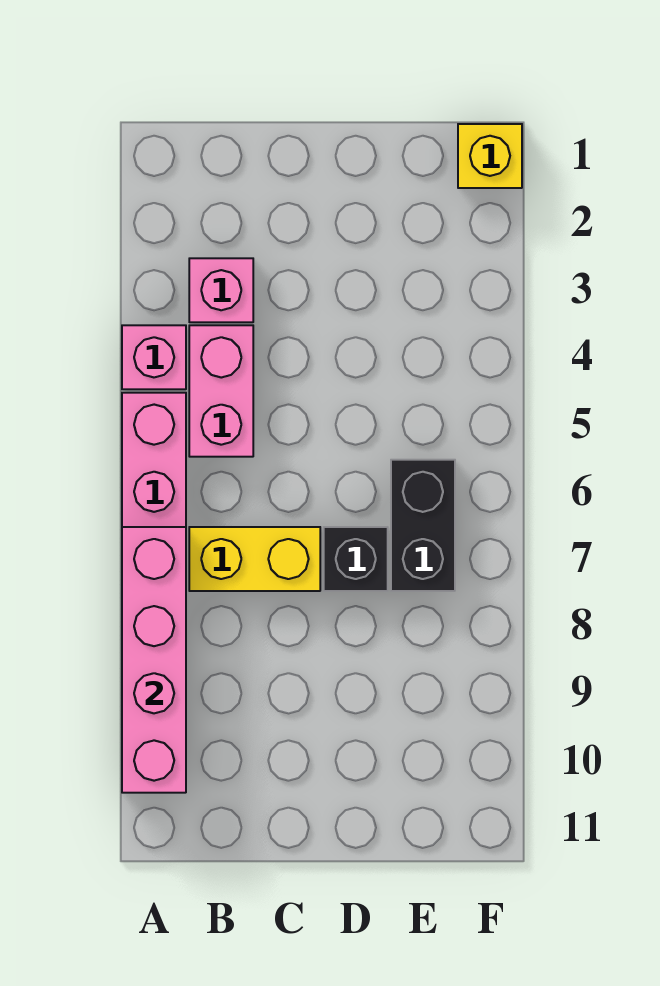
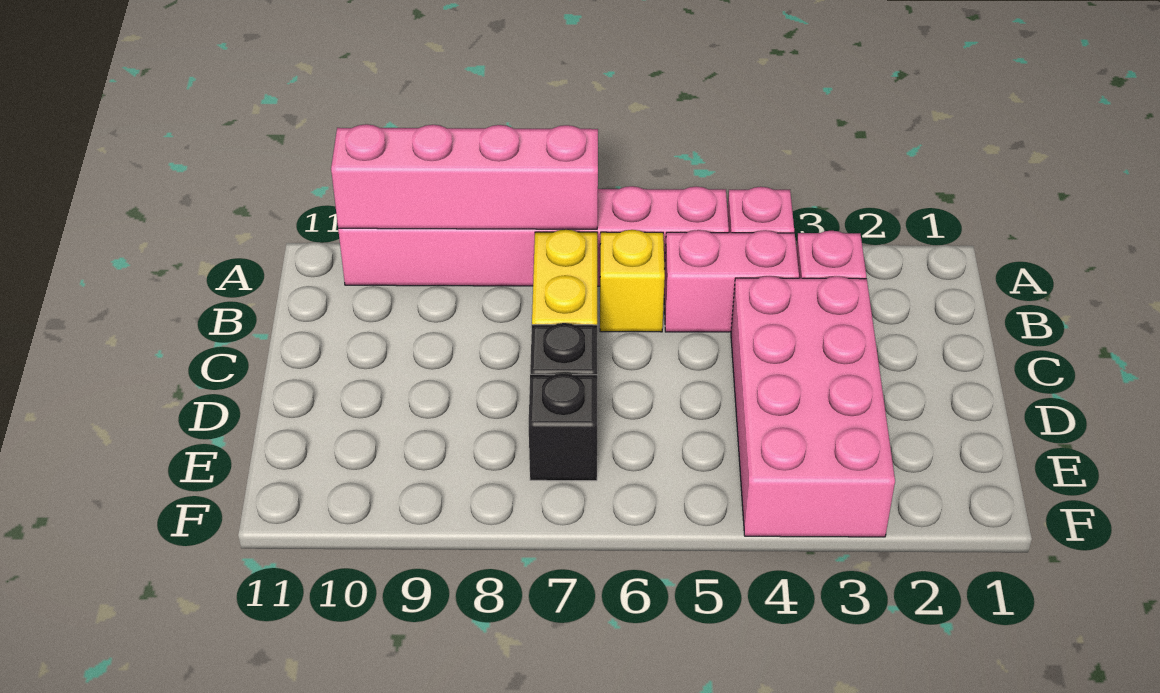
none -> pink 2x4 brick [731,276,895,537]
black 1x2 brick [391,460,455,591] -> black 1x1 brick [529,373,597,481]
yellow 1x1 brick [458,124,522,188] -> yellow 1x1 brick moved to [600,230,665,332]

